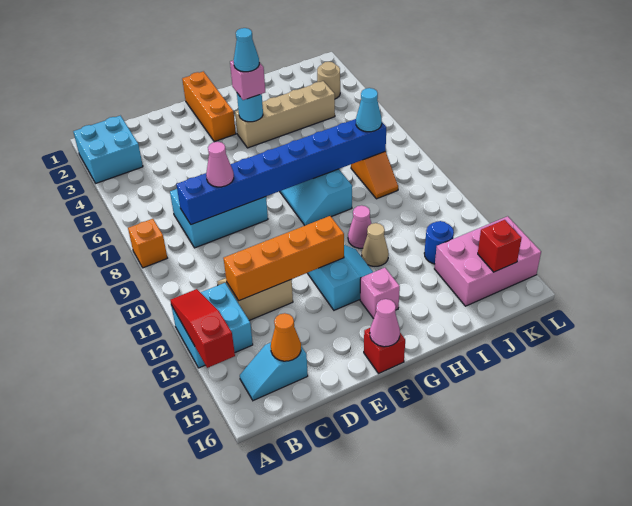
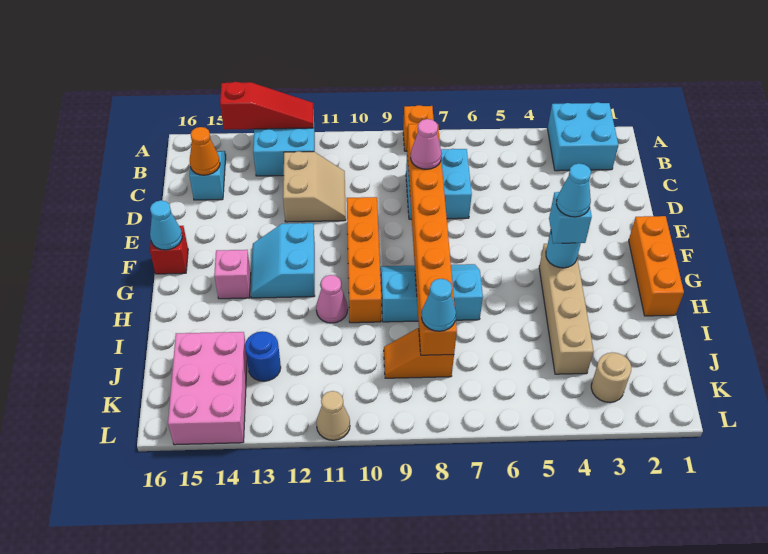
cyan 2x3 brick [170,189,268,248] -> cyan 2x2 brick [406,149,472,219]
blue 1x8 brick [176,119,386,225] -> orange 1x8 brick [407,124,457,355]
orange 1x4 brick [223,216,344,301] -> orange 1x4 brick moved to [347,197,381,323]
orange 1x3 brick [182,71,236,142] -> orange 1x3 brick turned to [629,216,684,316]
cyan 2x2 slope [308,245,373,310] -> cyan 2x2 slope turned to [251,223,315,298]
pink 1x1 cone [370,299,400,347] -> cyan 1x1 cone [150,200,182,250]
pink 1x1 brick [230,60,265,100] -> cyan 1x1 brick [549,192,592,244]
tan 1x1 cone [362,223,389,266] -> tan 1x1 cone moved to [316,391,350,440]
red 1x1 brick [478,220,522,272] -> none

